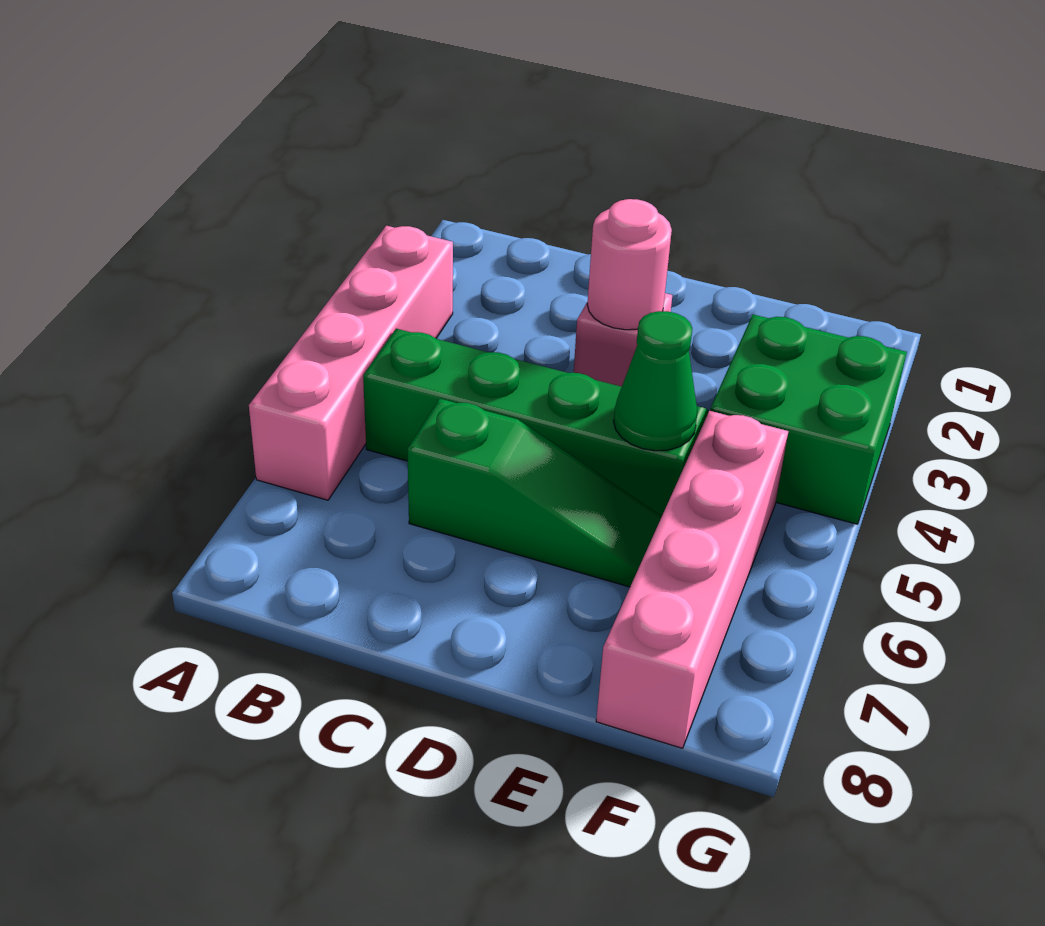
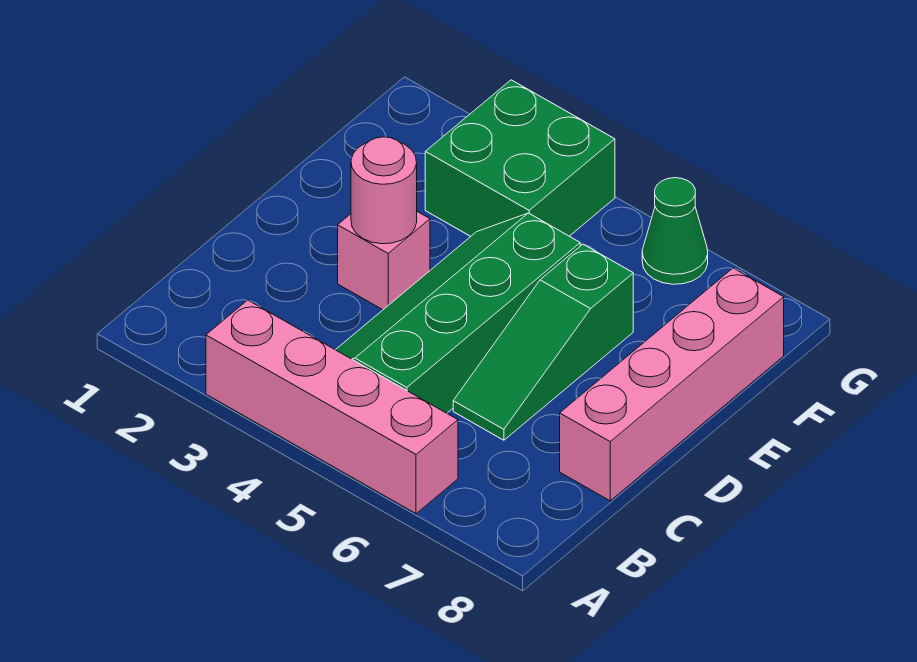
green 1x3 slope [407,399,662,587] -> green 1x3 slope turned to [453,244,633,440]
green 1x1 cone [614,311,698,451] -> green 1x1 cone moved to [642,178,708,284]
pink 1x4 brick [596,411,788,748] -> pink 1x4 brick turned to [560,268,784,501]

